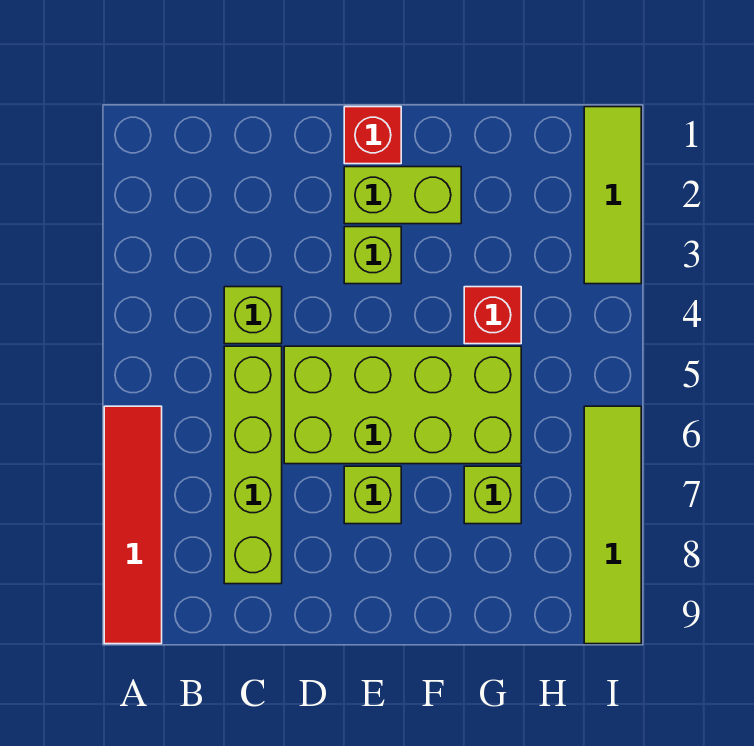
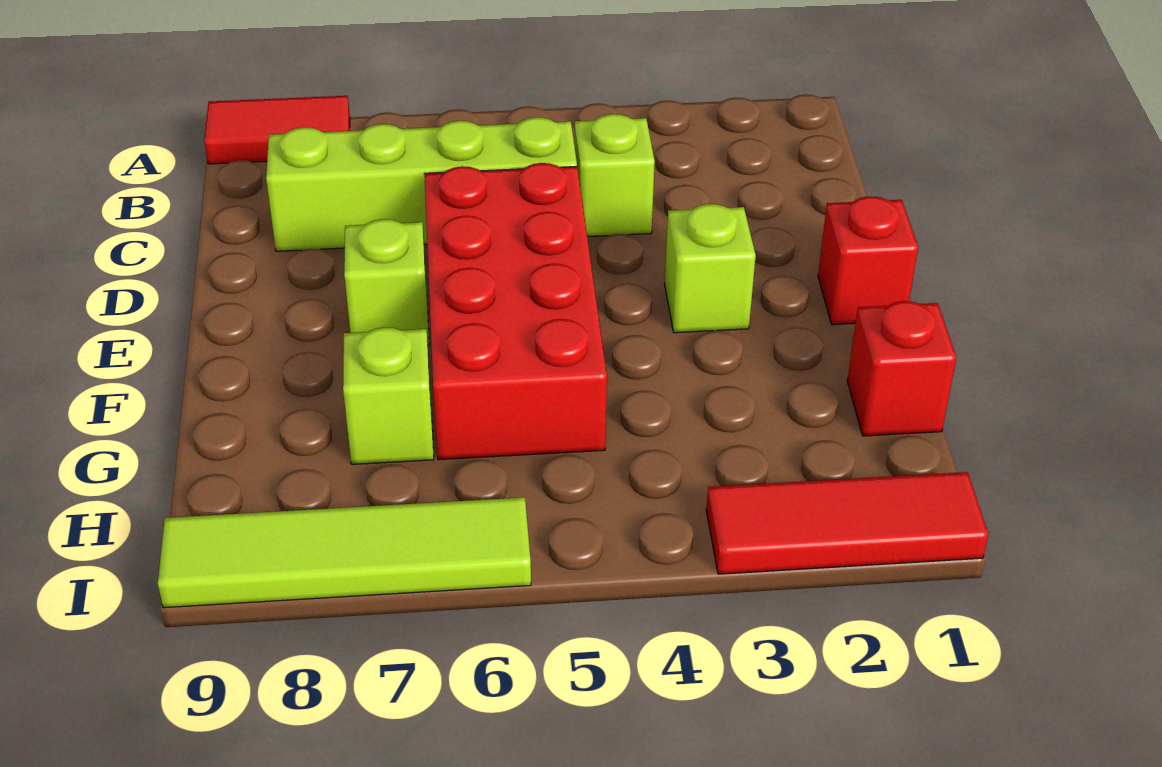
red 1x4 tile [104,406,162,644] -> red 1x2 tile [204,96,350,164]
lime 2x4 brick [284,346,521,464] -> red 2x4 brick [424,163,607,460]
lime 1x2 brick [344,167,461,224] -> none
red 1x1 brick [464,287,521,344] -> red 1x1 brick moved to [847,301,956,436]
lime 1x3 tile [584,107,641,284] -> red 1x3 tile [706,472,988,574]

